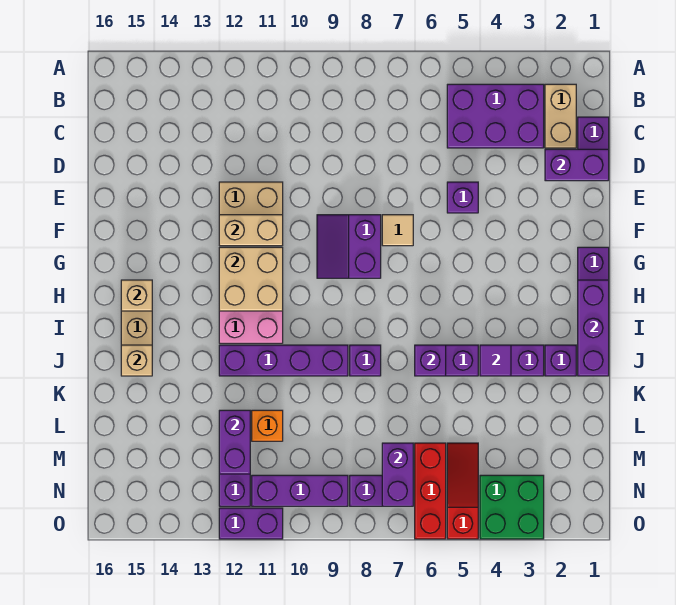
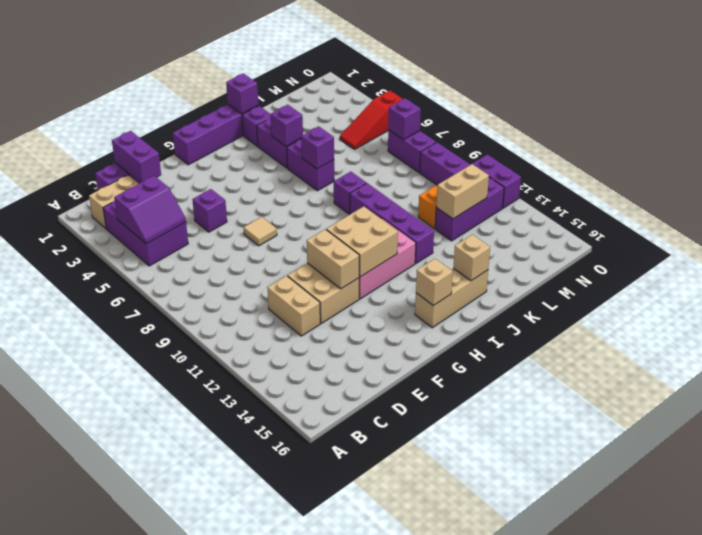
none -> tan 1x2 brick [267,276,320,336]
purple 2x2 slope [317,215,381,278] -> purple 2x2 slope moved to [114,176,186,244]
purple 1x3 brick [578,280,609,376] -> purple 1x1 brick [226,73,258,114]
purple 1x1 tile [480,345,511,376] -> purple 1x1 brick [271,105,303,146]
purple 1x2 brick [219,410,250,474] -> tan 1x2 brick [436,164,489,219]
red 1x3 brick [415,443,446,539] -> none
purple 1x2 brick [382,443,413,506] -> purple 1x1 brick [388,98,421,140]
green 2x2 brick [480,475,544,539] -> none

